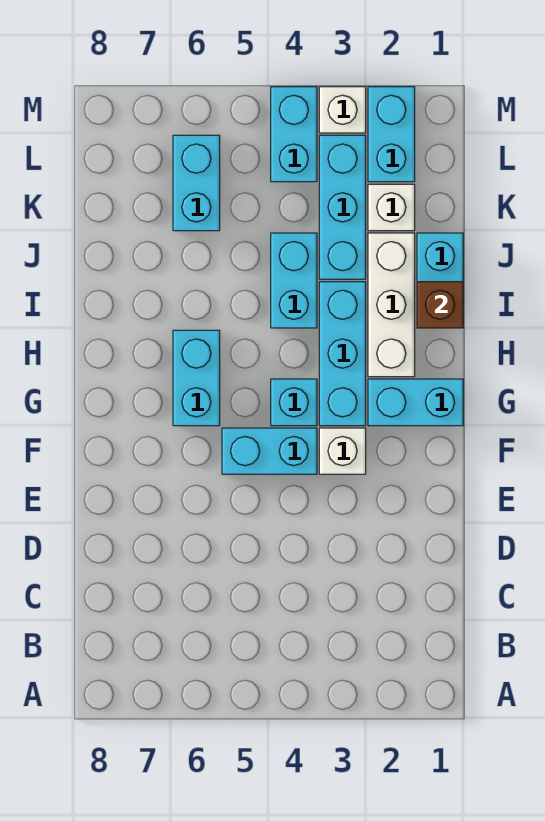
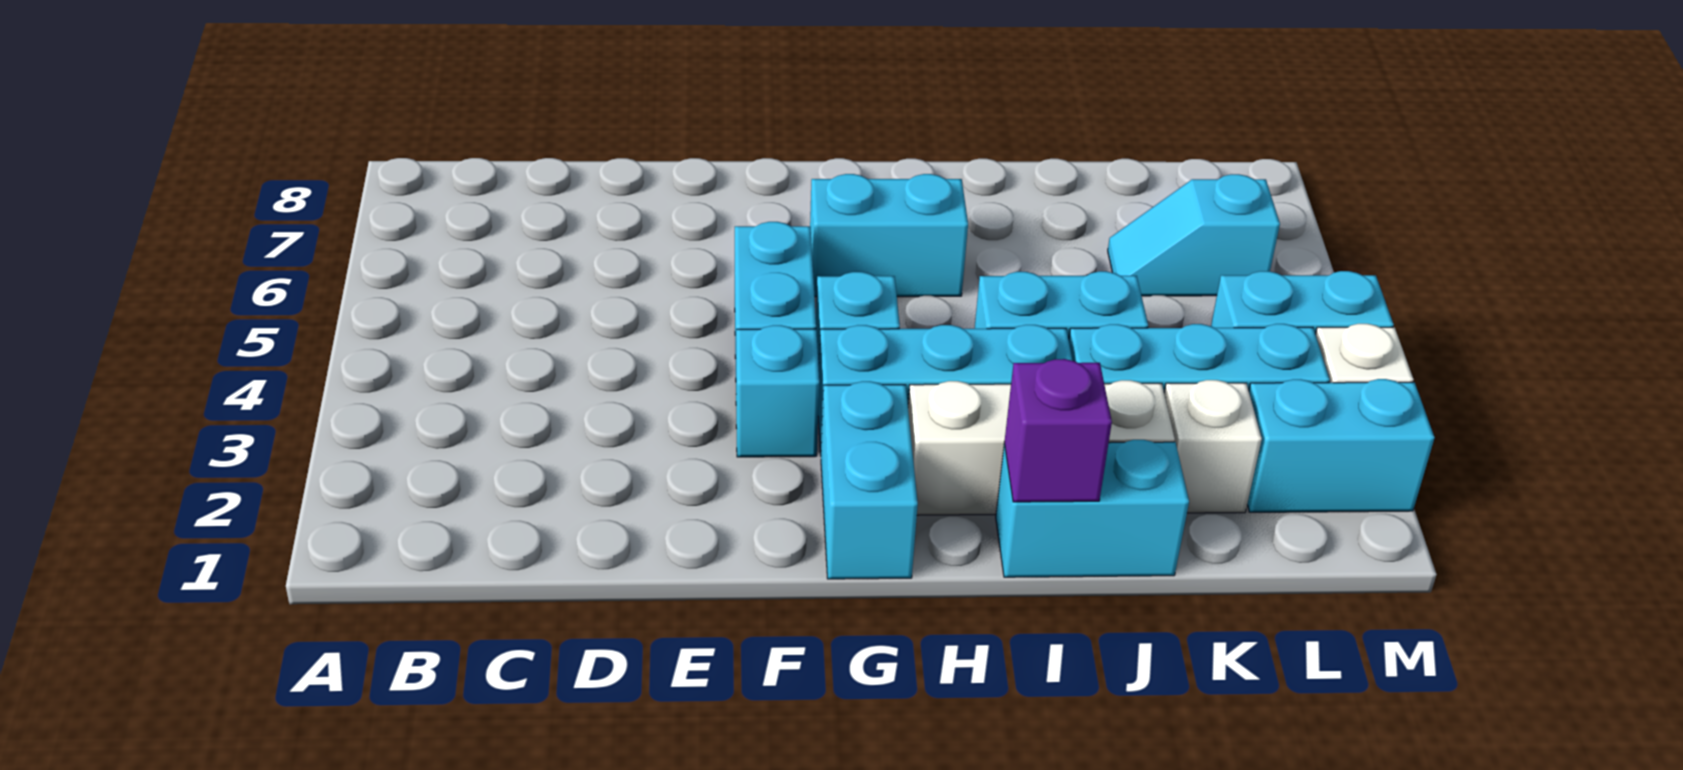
white 1x1 brick [319,428,366,474] -> cyan 1x1 brick [736,325,819,457]
brown 1x1 brick [417,282,463,328] -> purple 1x1 brick [1004,359,1112,502]
cyan 1x2 brick [173,135,220,231] -> cyan 1x2 slope [1108,174,1280,296]

